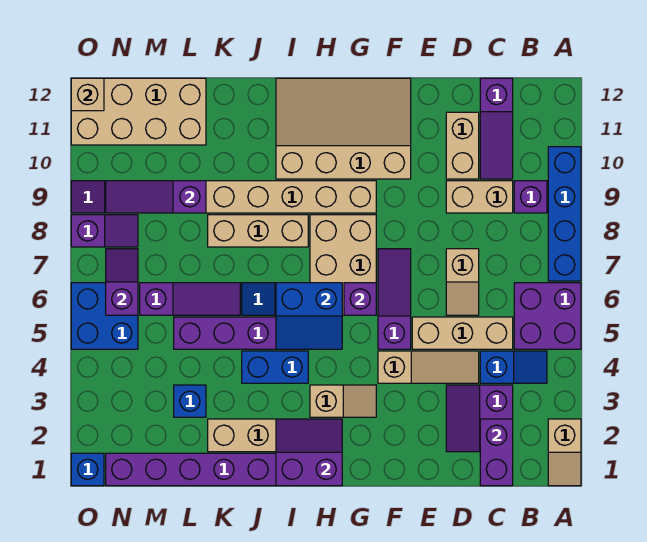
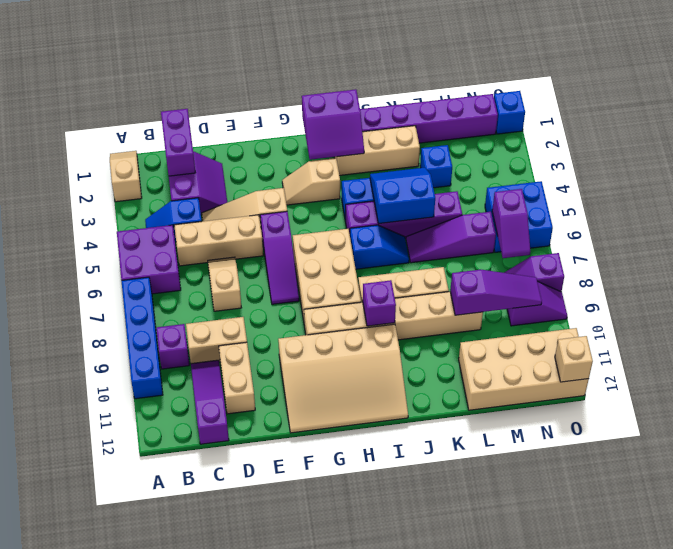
purple 1x1 brick [344,283,376,315] -> purple 1x1 brick moved to [363,280,396,326]
blue 2x2 slope [276,283,342,349] -> blue 2x2 slope moved to [370,168,435,224]

